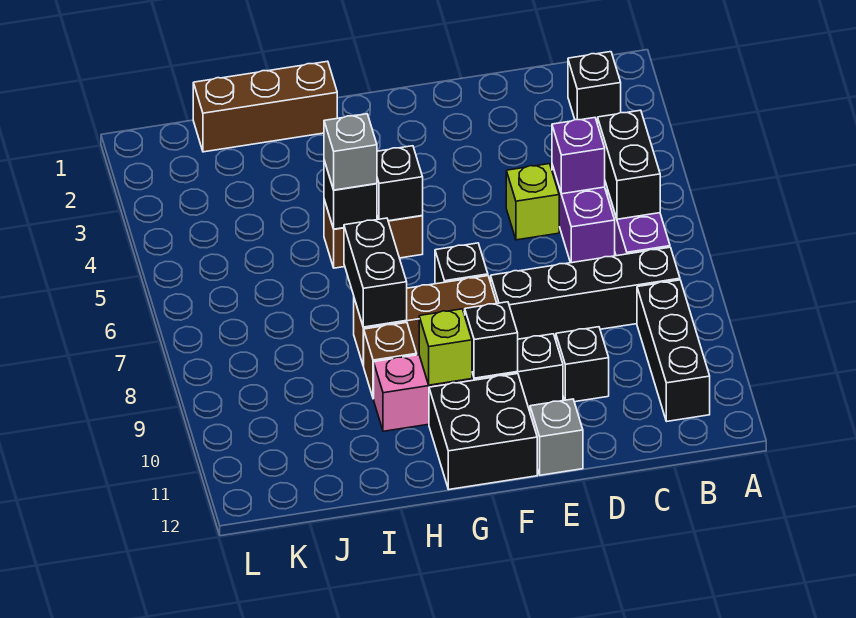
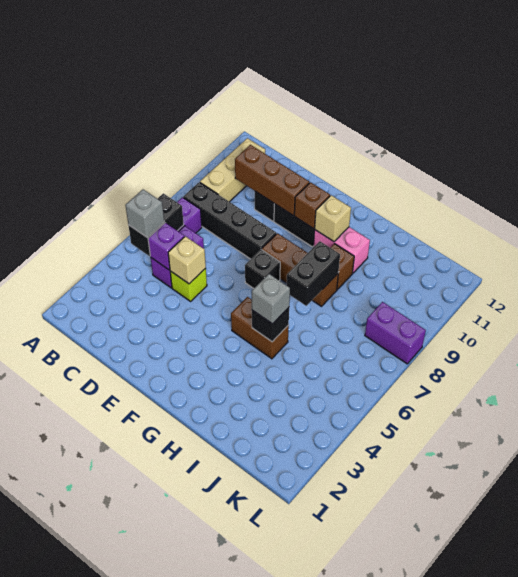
black 1x1 brick [568,52,621,124] -> none
black 1x3 brick [637,280,710,421] -> tan 1x3 brick [200,138,265,202]
none -> tan 1x1 brick [168,236,206,284]
grey 1x1 brick [530,399,583,475] -> grey 1x1 brick moved to [125,189,164,237]
black 1x1 brick [465,302,518,378] -> brown 1x1 brick [294,182,330,229]
black 2x2 brick [429,374,537,489] -> none
black 1x1 brick [377,146,423,221] -> none
lime 1x1 brick [419,309,472,385] -> tan 1x1 brick [315,195,351,242]
brown 1x3 brick [193,61,337,152] -> brown 1x3 brick moved to [235,145,309,216]
none -> purple 1x2 brick [365,302,426,364]

